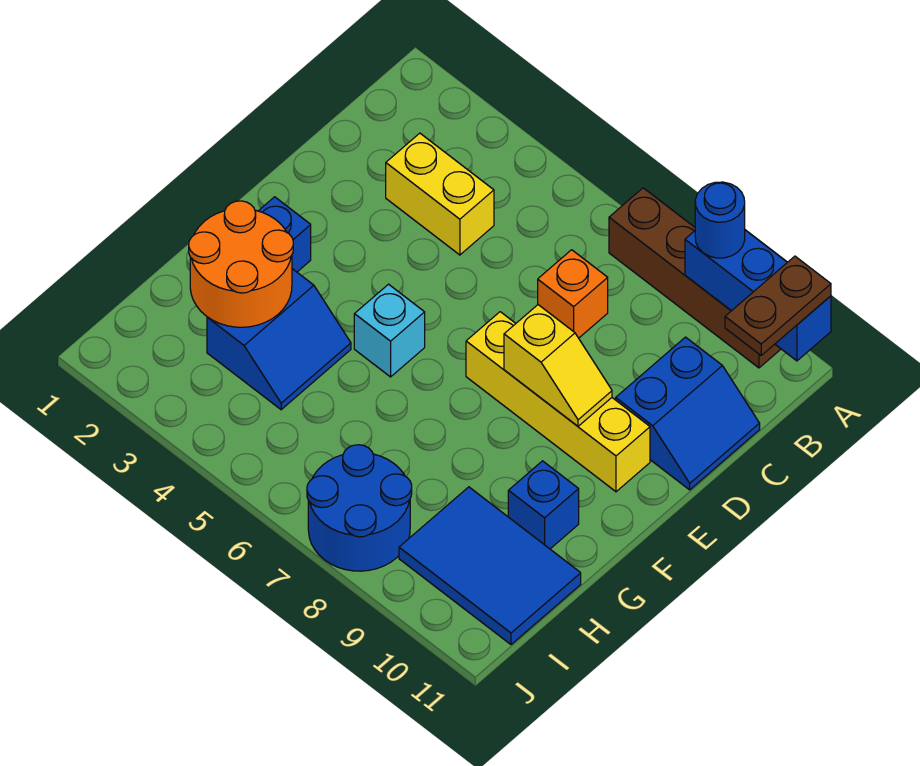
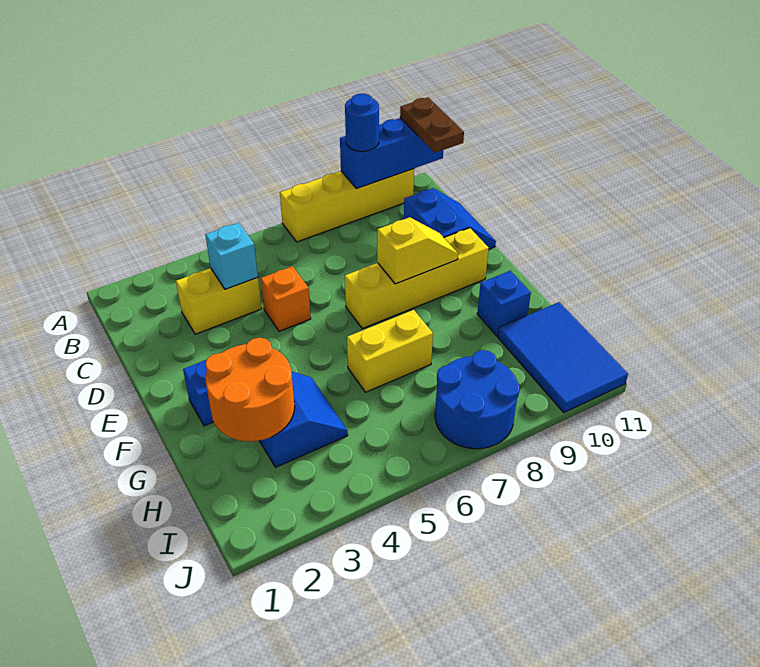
brown 1x4 brick [609,188,781,368] -> yellow 1x4 brick [280,169,414,242]
orange 1x1 brick [538,250,608,338] -> orange 1x1 brick moved to [260,266,311,331]
cyan 1x1 brick [354,284,425,377] -> cyan 1x1 brick moved to [205,223,258,289]
none -> yellow 1x2 brick [347,310,433,392]
blue 2x3 tile [399,487,581,644] -> blue 2x3 tile turned to [498,302,628,412]

